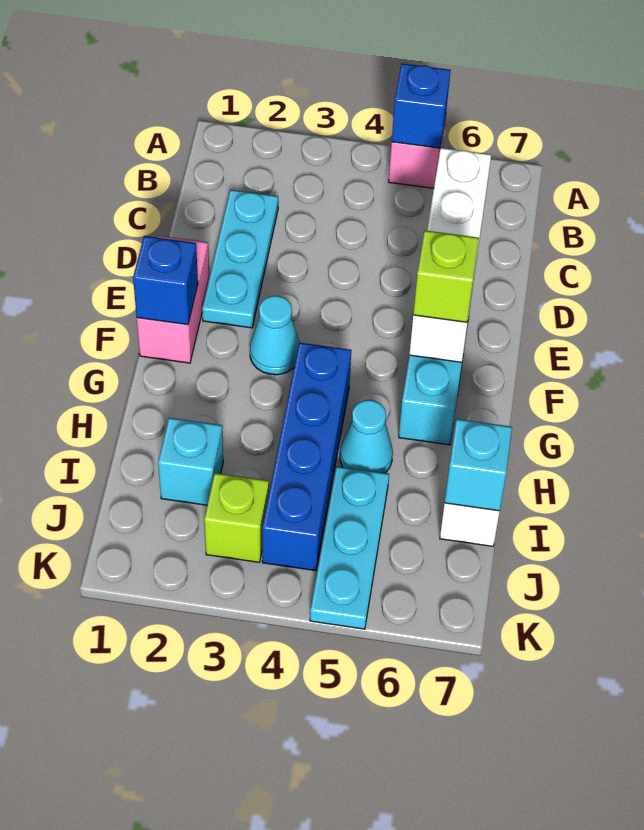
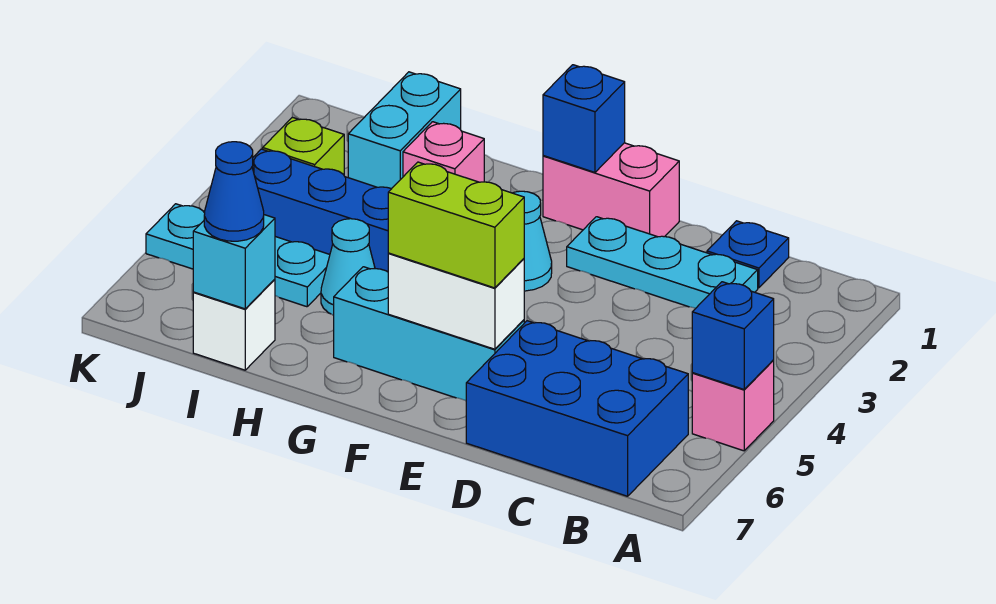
none -> blue 2x3 brick [466,321,688,496]
none -> blue 1x1 plate [707,221,789,288]
white 1x4 brick [409,148,491,362] -> white 1x2 brick [388,253,524,349]
lime 1x1 brick [413,230,479,322] -> lime 1x2 brick [388,162,524,288]
none -> pink 1x1 brick [403,122,484,182]
cyan 1x1 brick [158,418,223,505] -> cyan 1x2 brick [348,72,461,189]
none -> blue 1x1 cone [204,142,264,241]

